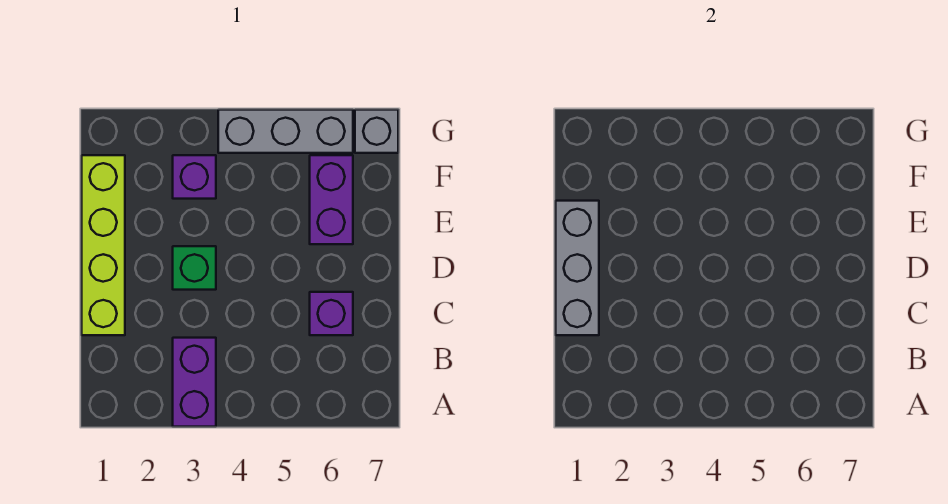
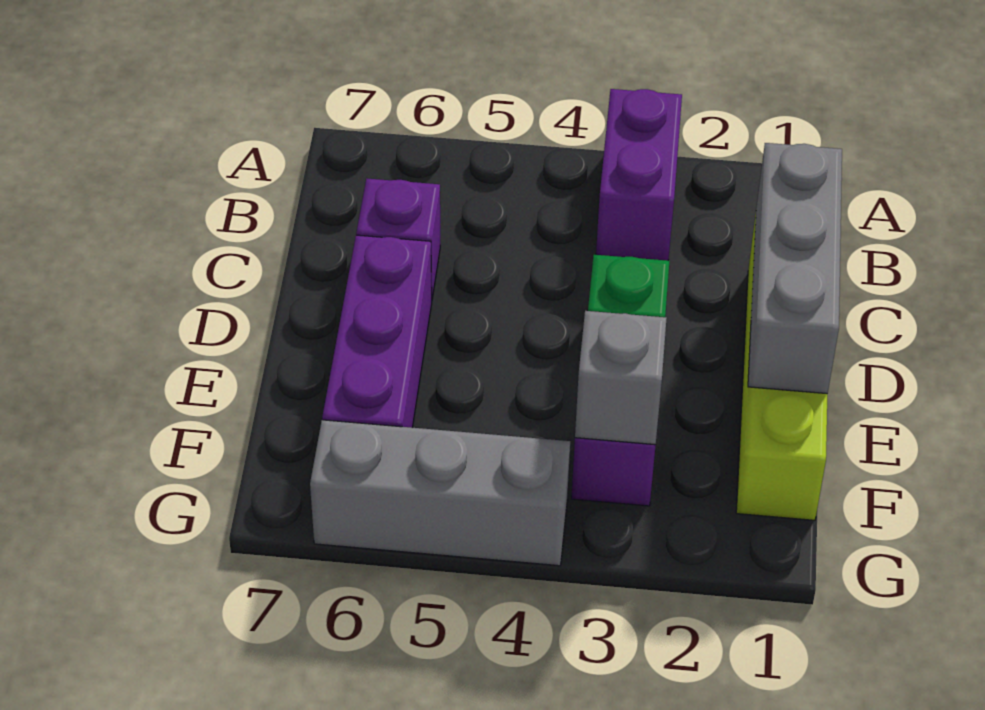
purple 1x2 brick [310,155,353,244] -> purple 1x3 brick [322,235,432,428]
grey 1x1 brick [355,110,398,153] -> grey 1x1 brick moved to [575,311,667,445]

